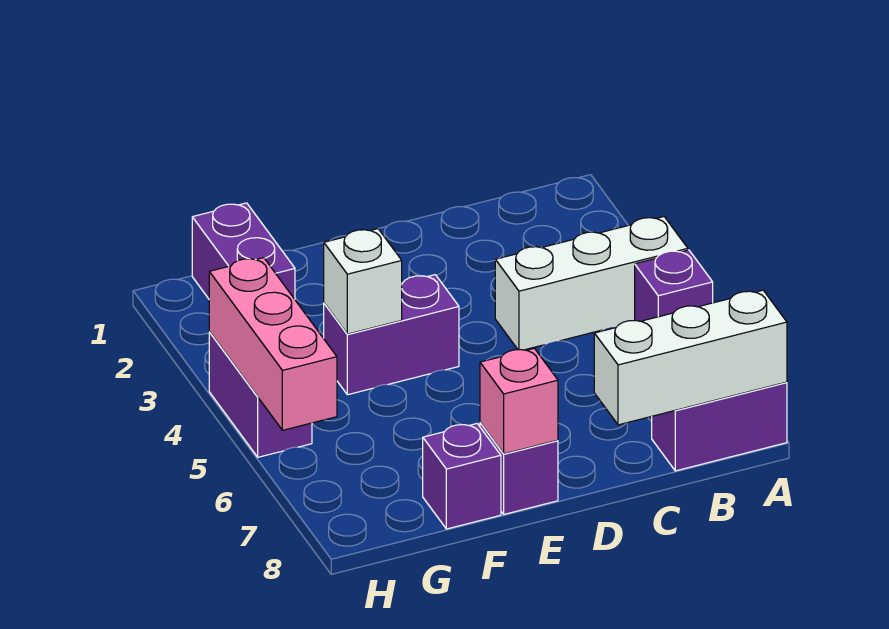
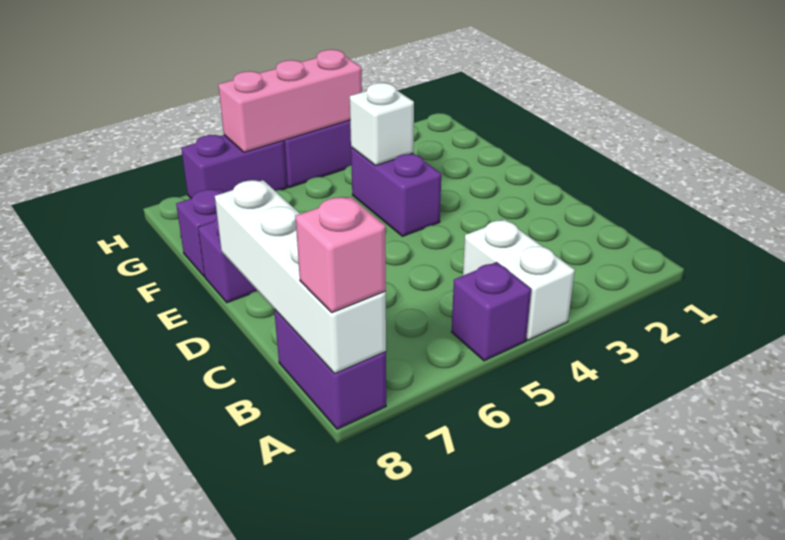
white 1x3 brick [495,217,688,350] -> white 1x2 brick [463,220,575,340]
white 1x3 brick [594,290,787,425] -> white 1x4 brick [215,180,386,373]
pink 1x1 brick [480,348,558,454] -> pink 1x1 brick moved to [295,197,386,313]
purple 1x2 brick [192,203,295,299] -> purple 1x2 brick moved to [181,135,287,198]

